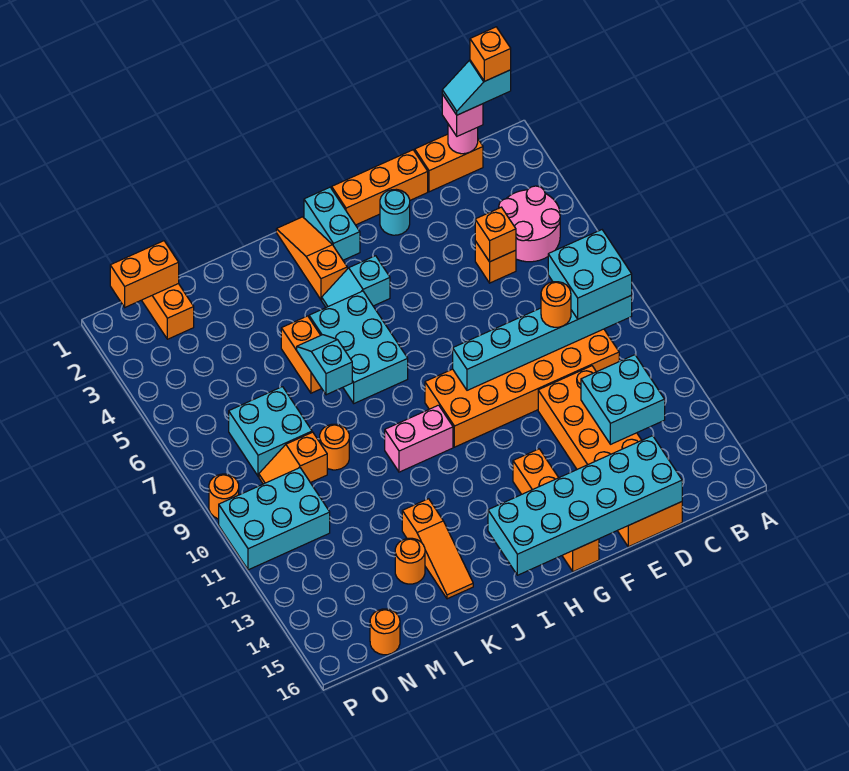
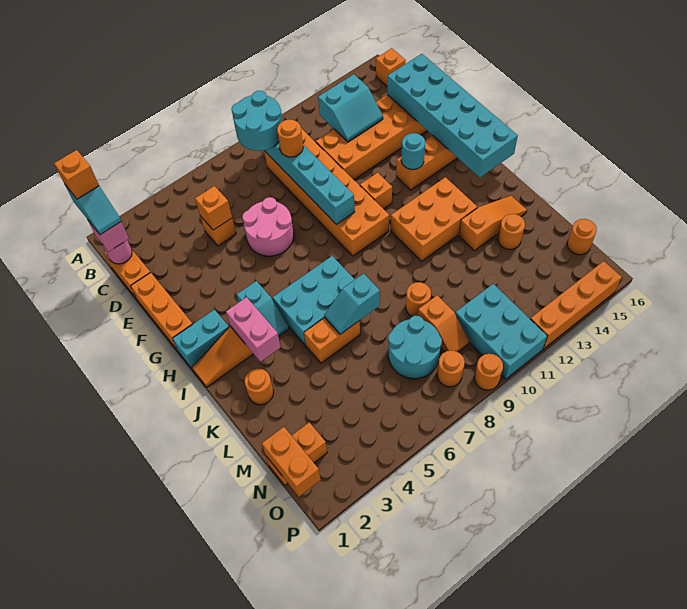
pink 2x2 round brick [499,186,560,262] -> pink 2x2 round brick moved to [242,197,294,256]
cyan 2x2 brick [548,230,632,319] -> cyan 2x2 round brick [232,90,282,151]
none -> orange 1x1 brick [376,48,406,86]
cyan 2x2 brick [581,355,665,444] -> cyan 2x2 slope [318,74,383,142]
cyan 1x1 round brick [380,189,410,235] -> cyan 1x1 round brick moved to [401,133,425,169]
none -> orange 1x1 brick [360,173,392,209]
pink 1x2 brick [385,405,453,472] -> pink 1x2 brick moved to [226,297,281,362]
none -> orange 2x3 brick [391,177,477,261]
none -> orange 1x1 round brick [245,369,274,405]
cyan 2x2 brick [229,387,312,476] -> cyan 2x2 round brick [388,316,442,379]
none -> orange 1x1 round brick [437,351,465,387]
none -> orange 1x4 brick [530,261,622,349]

